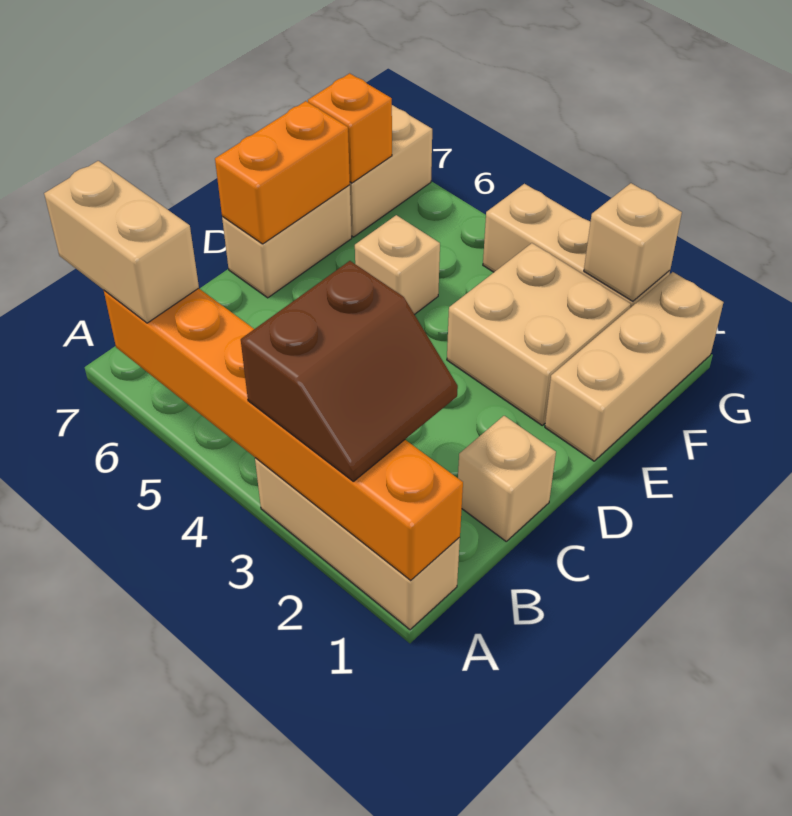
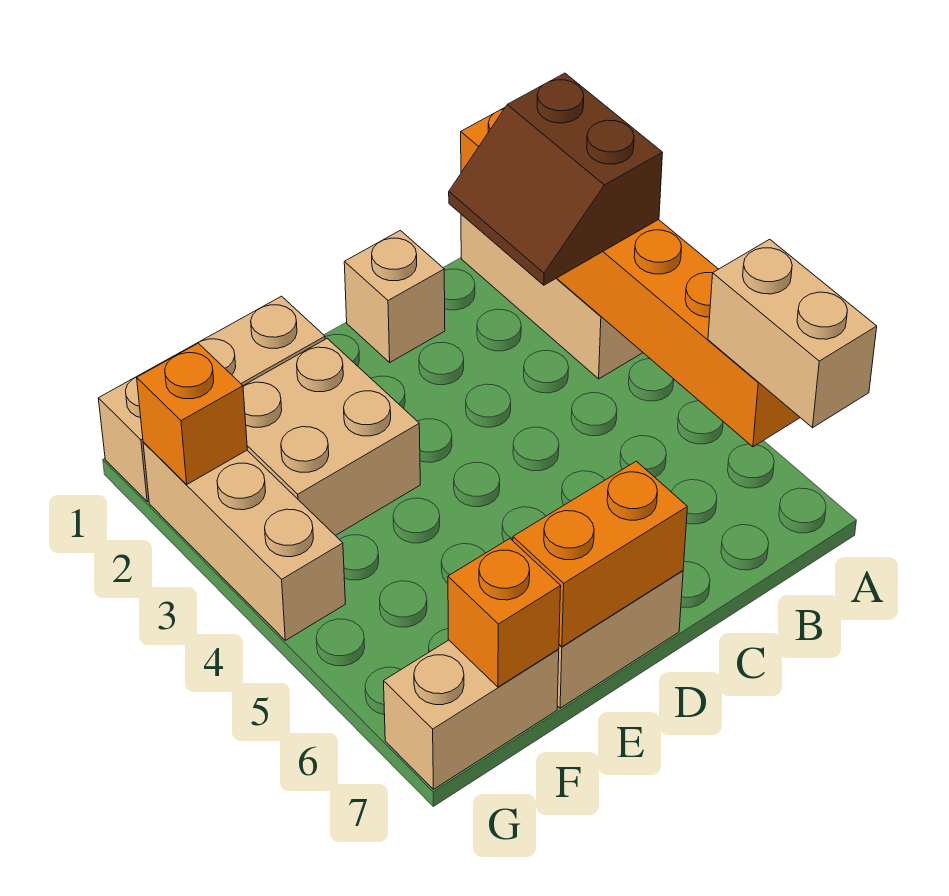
brown 2x2 slope [241,261,458,481] -> brown 2x2 slope turned to [449,73,663,285]
tan 1x1 brick [355,215,440,314] -> none
tan 1x1 brick [584,183,682,301] -> orange 1x1 brick [137,343,247,484]

